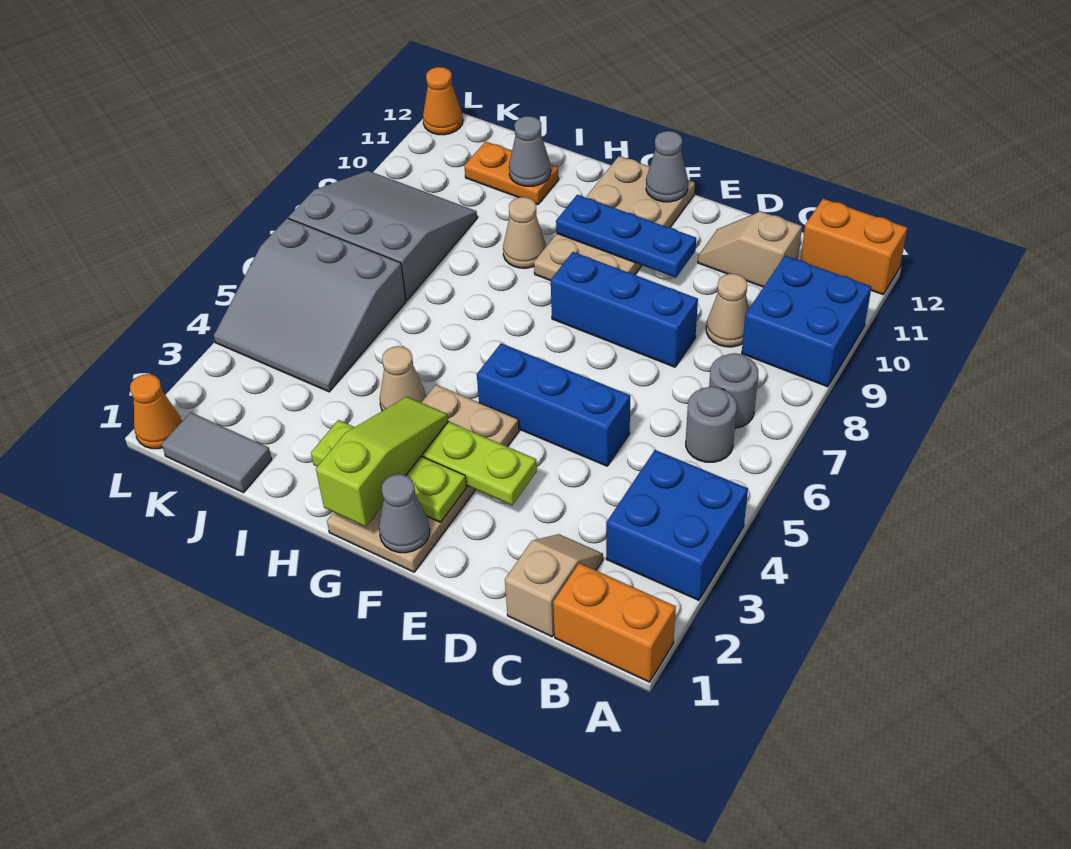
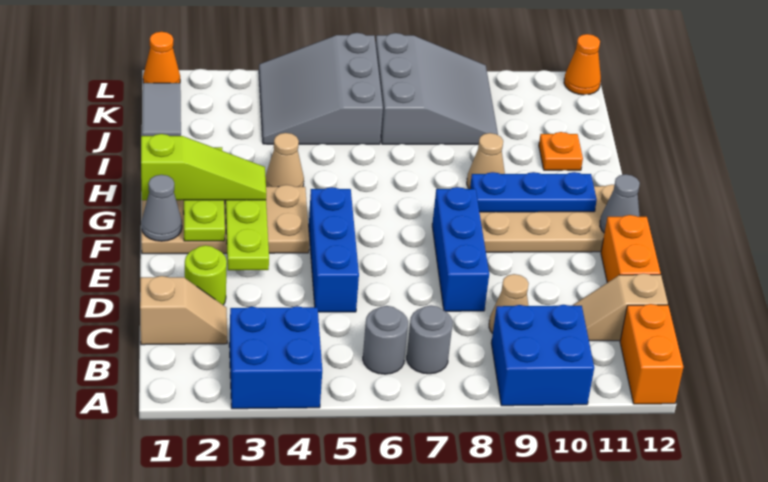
orange 1x2 brick [553,563,676,682] -> orange 1x2 brick moved to [601,215,661,283]
tan 1x2 slope [698,211,802,287] -> tan 1x2 slope turned to [573,273,668,341]
none -> lime 1x1 round brick [185,245,227,305]
blue 1x3 plate [556,195,696,278] -> blue 1x3 plate turned to [470,172,597,212]
orange 1x2 plate [464,141,559,204] -> orange 1x1 plate [539,132,583,170]
grey 1x1 cone [509,116,551,186] -> none

